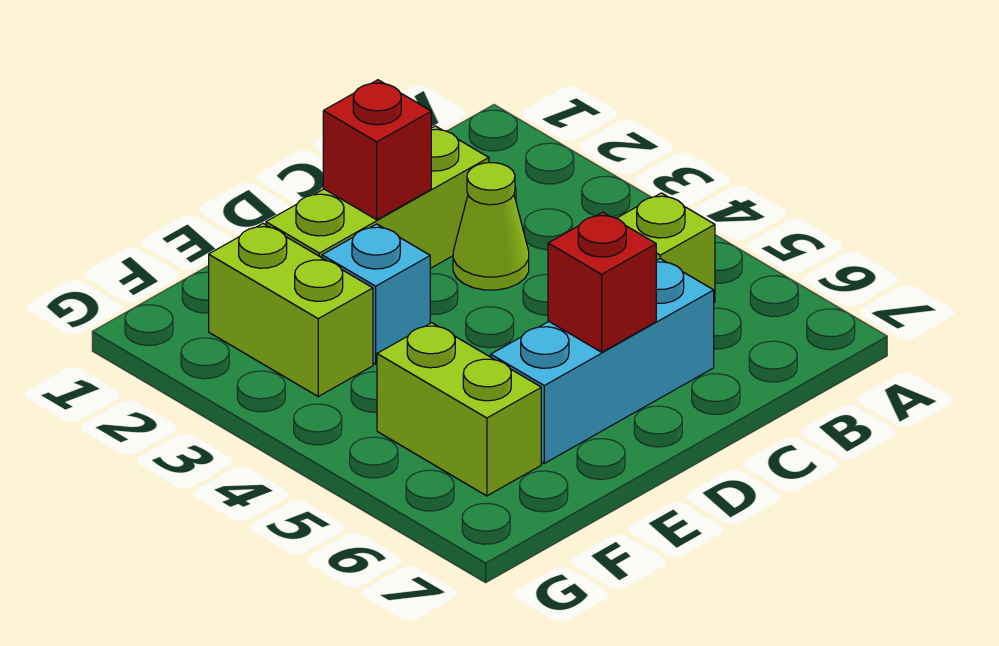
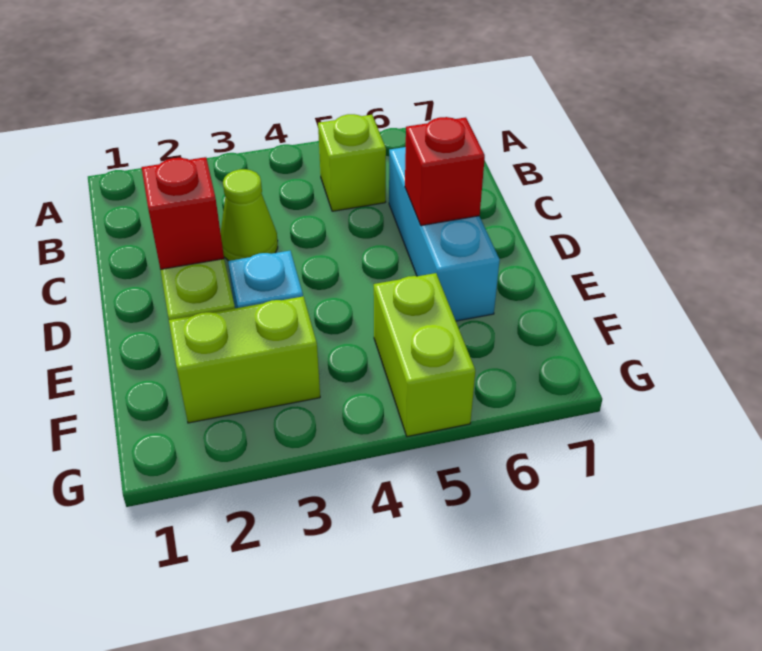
lime 1x2 brick [377,323,541,496] -> lime 1x2 brick turned to [374,273,475,437]

